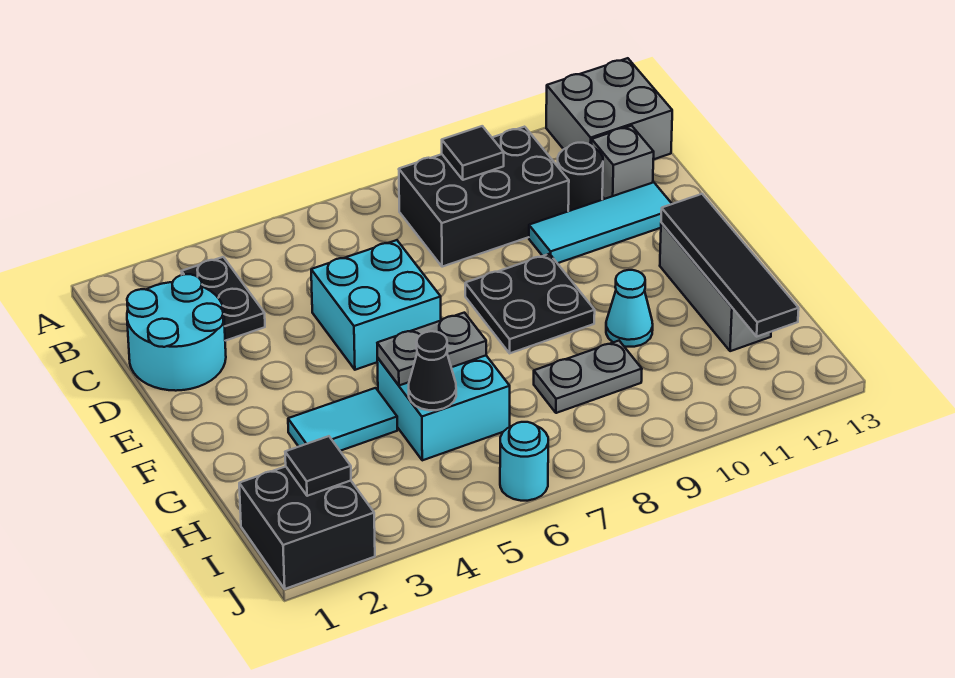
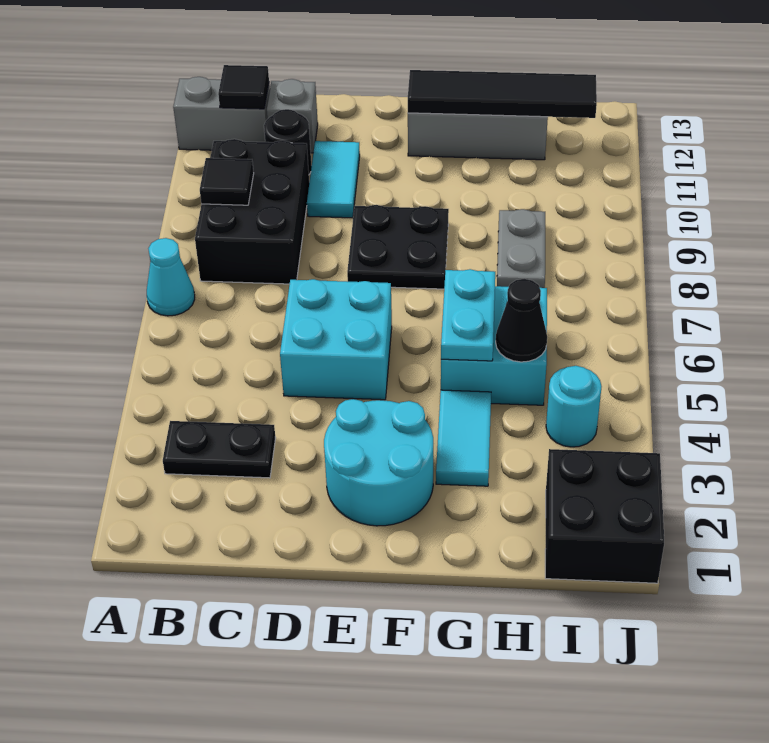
grey 2x2 brick [546,58,672,160] -> grey 1x2 brick [173,77,270,150]
cyan 2x2 round brick [127,274,226,391] -> cyan 2x2 round brick moved to [324,399,433,526]
cyan 1x3 tile [529,182,672,263] -> cyan 1x2 tile [307,141,360,218]
grey 1x2 plate [377,313,486,386] -> cyan 1x2 plate [441,269,495,361]
cyan 1x1 cone [606,270,653,347] -> cyan 1x1 cone moved to [147,238,195,316]
black 1x1 tile [285,436,351,496] -> black 1x1 tile moved to [218,65,269,109]
cyan 1x1 round brick [500,422,548,501] -> cyan 1x1 round brick moved to [546,366,602,447]

